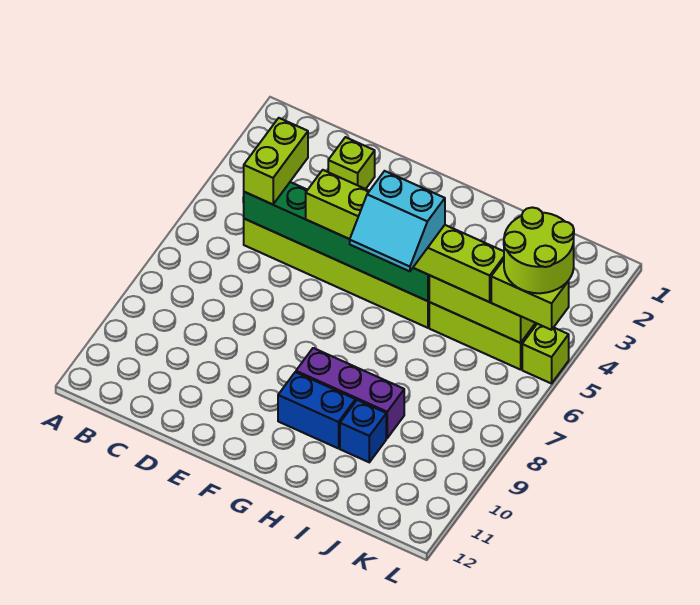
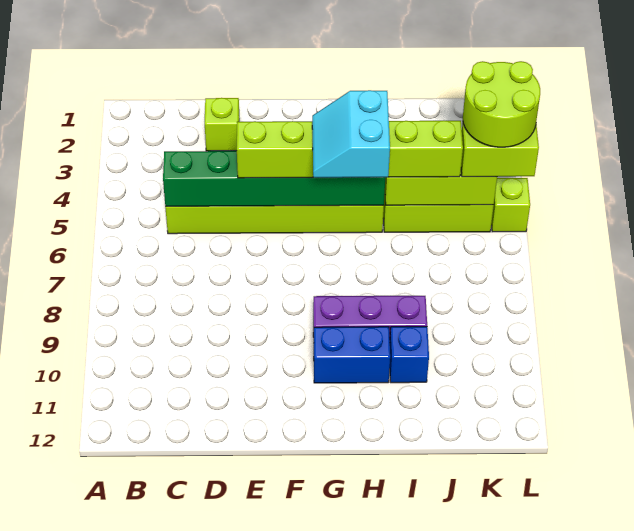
lime 1x2 brick [244,118,308,204] -> none
cyan 2x2 slope [350,171,445,271] -> cyan 2x2 slope turned to [312,90,390,178]

